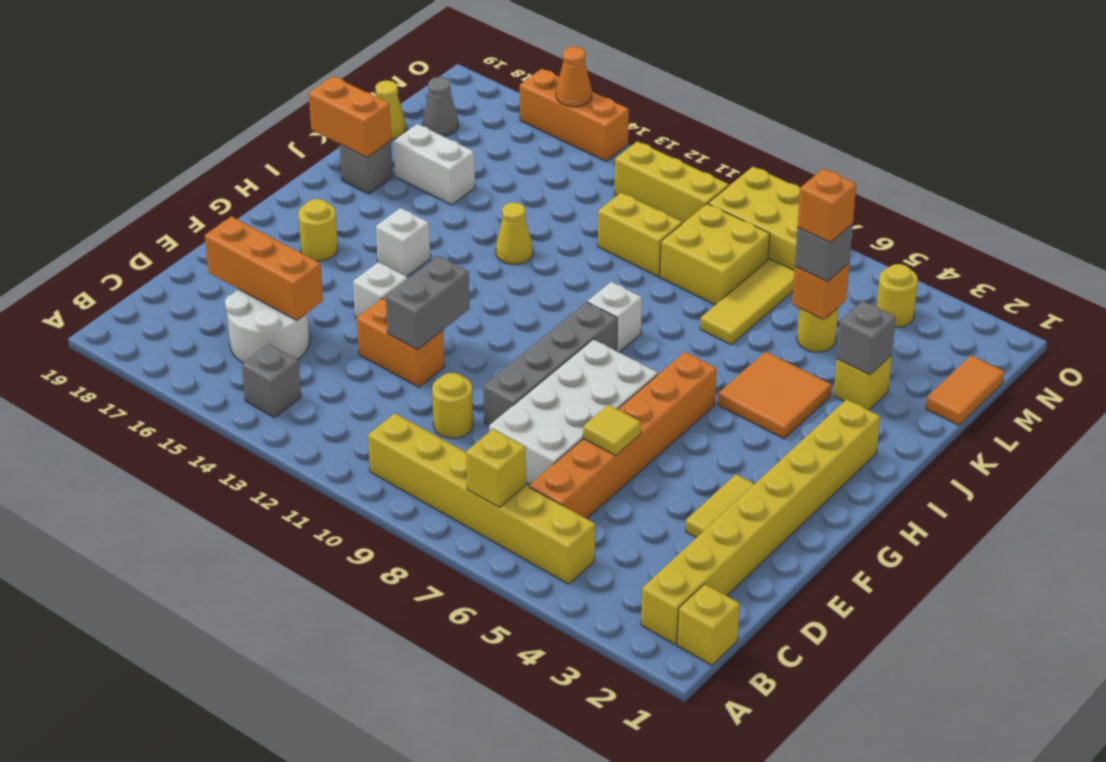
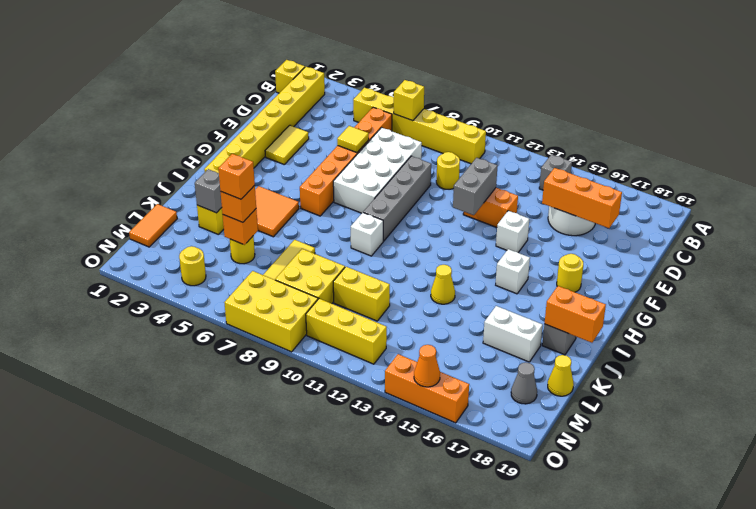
grey 1x1 brick [795,224,853,282] -> orange 1x1 brick [220,186,256,222]

